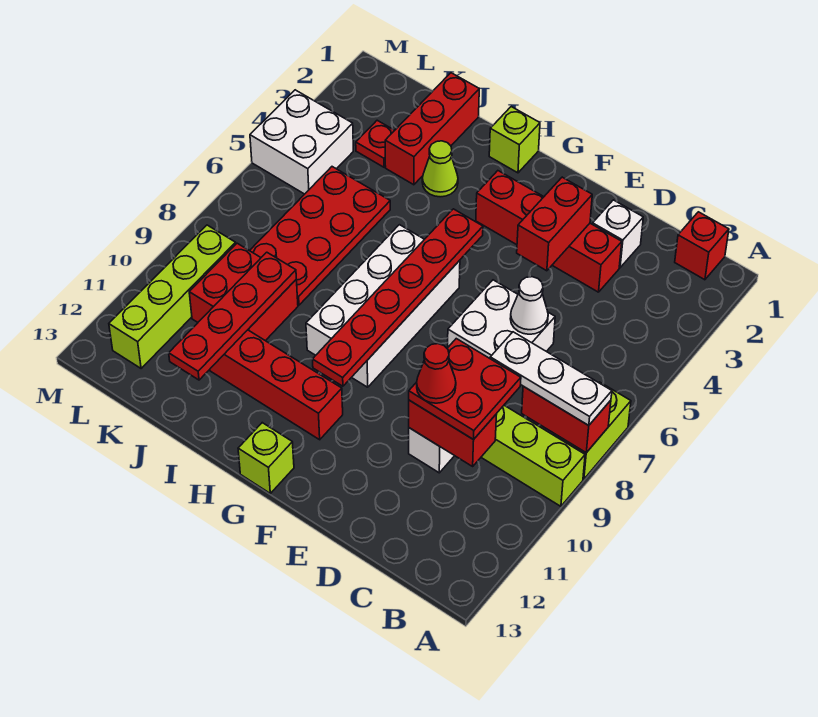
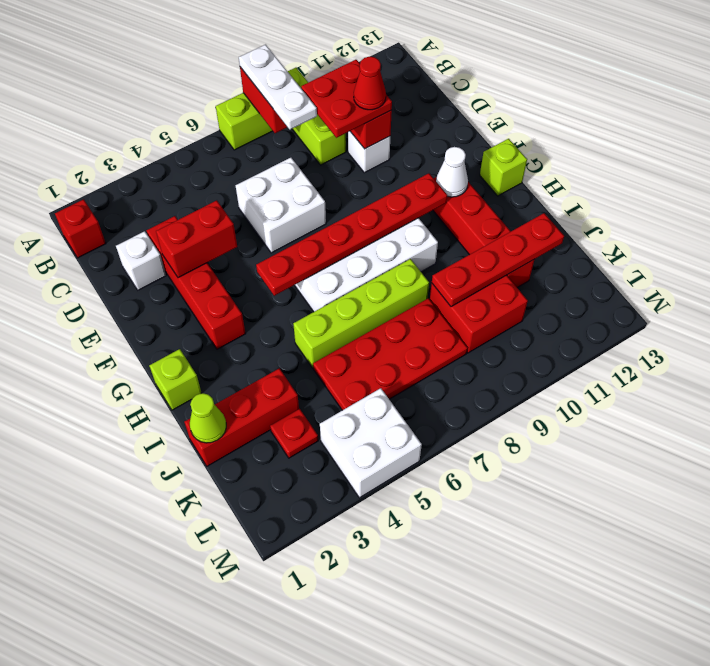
white 1x1 cone [510,277,548,334] -> white 1x1 cone moved to [436,147,468,197]
lime 1x1 cone [422,141,458,197] -> lime 1x1 cone moved to [190,393,226,443]
lime 1x4 brick [109,225,236,369] -> lime 1x4 brick moved to [293,259,429,368]

